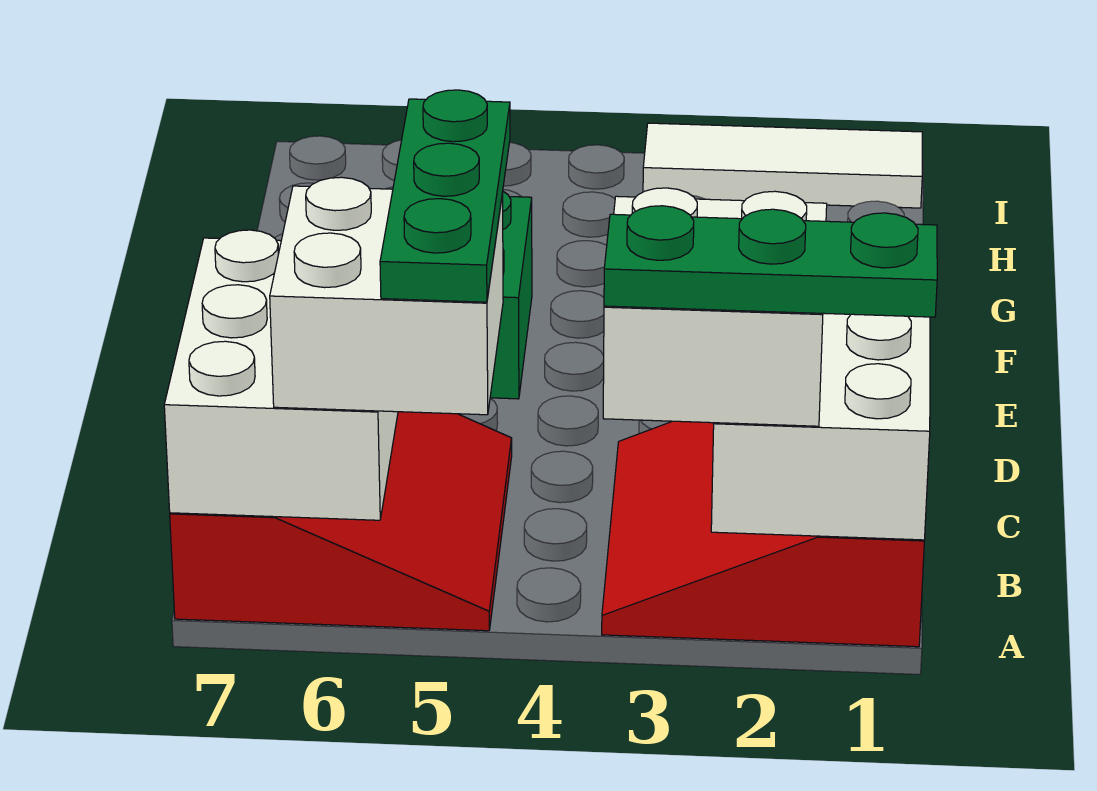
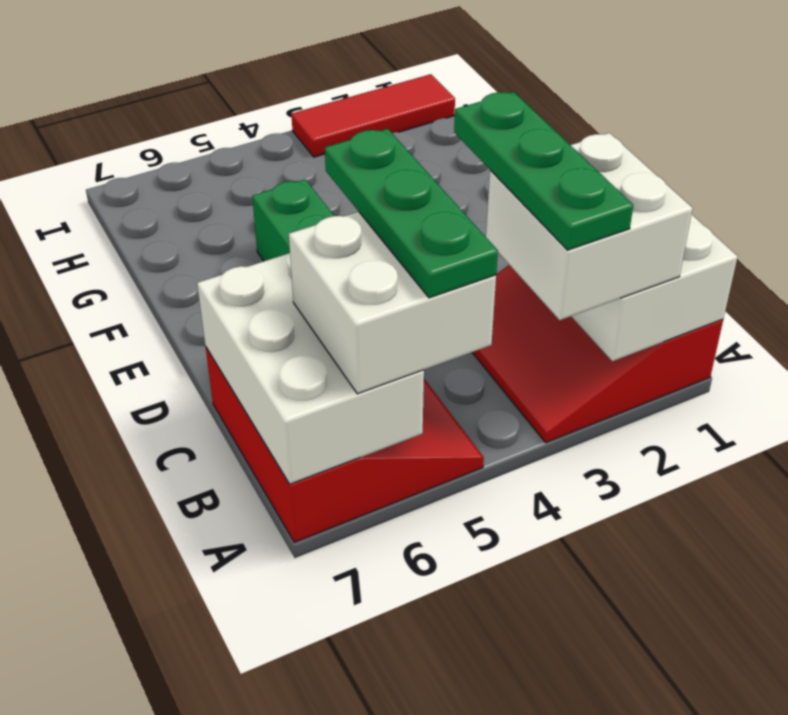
green 1x3 plate [604,206,937,317] -> green 1x3 plate turned to [454,92,633,250]
white 1x3 tile [643,123,922,208] -> red 1x3 tile [291,74,455,157]

